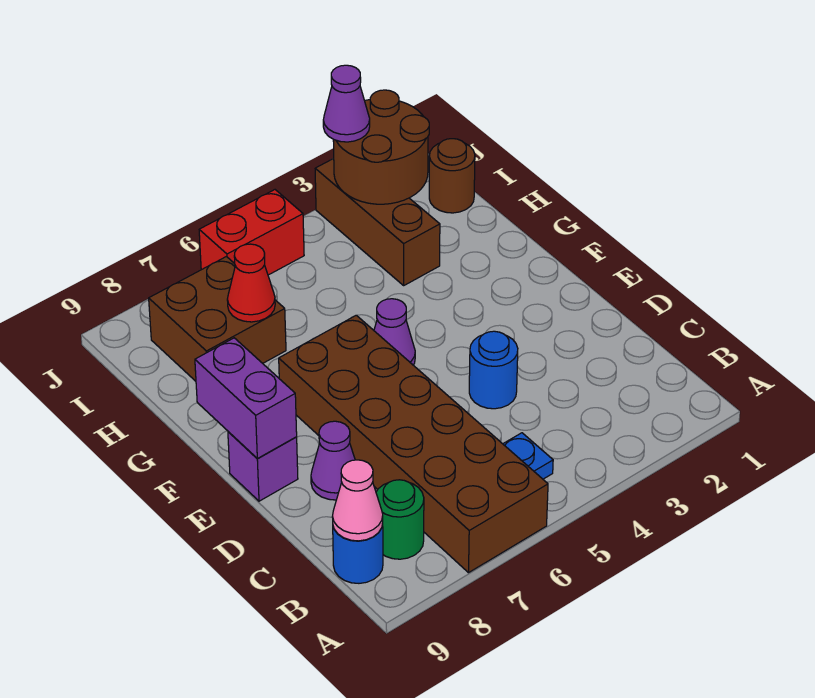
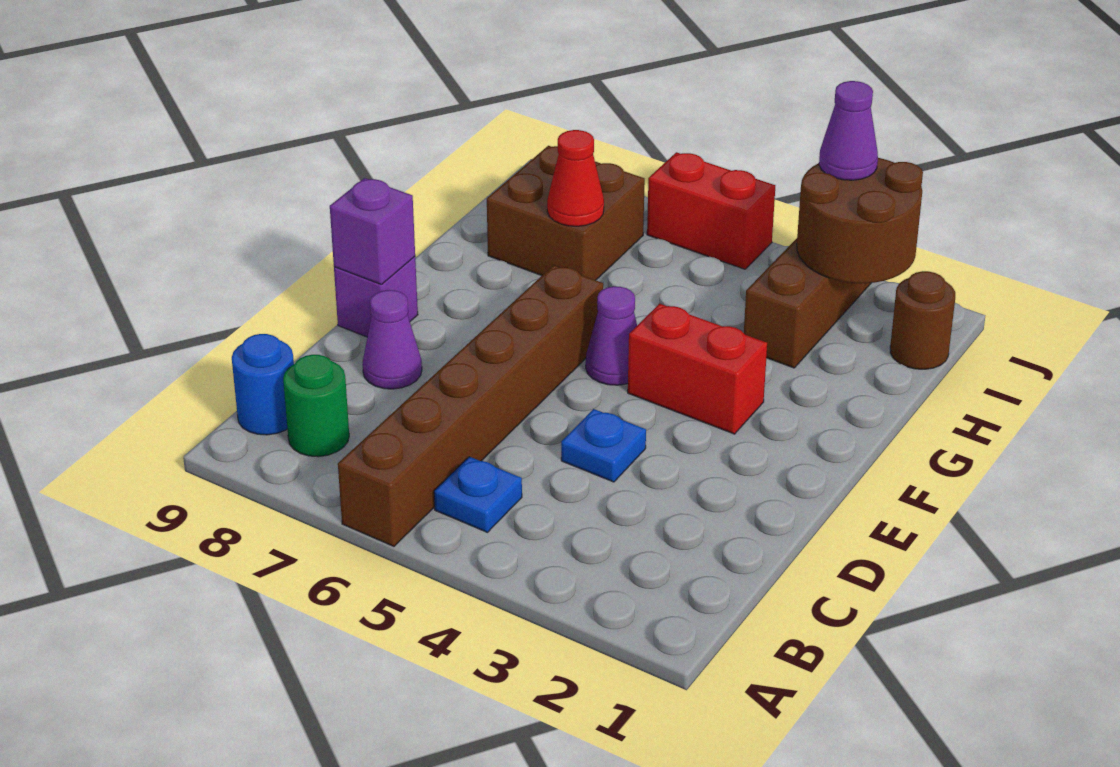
brown 2x6 brick [279,315,548,573] -> brown 1x6 brick [338,265,603,546]
pink 1x1 cone [332,460,383,541] -> none
blue 1x1 round brick [469,331,518,409] -> blue 1x1 plate [561,409,646,482]
purple 1x2 brick [195,338,297,458] -> purple 1x1 brick [330,178,415,285]
none -> red 1x2 brick [628,304,767,434]

